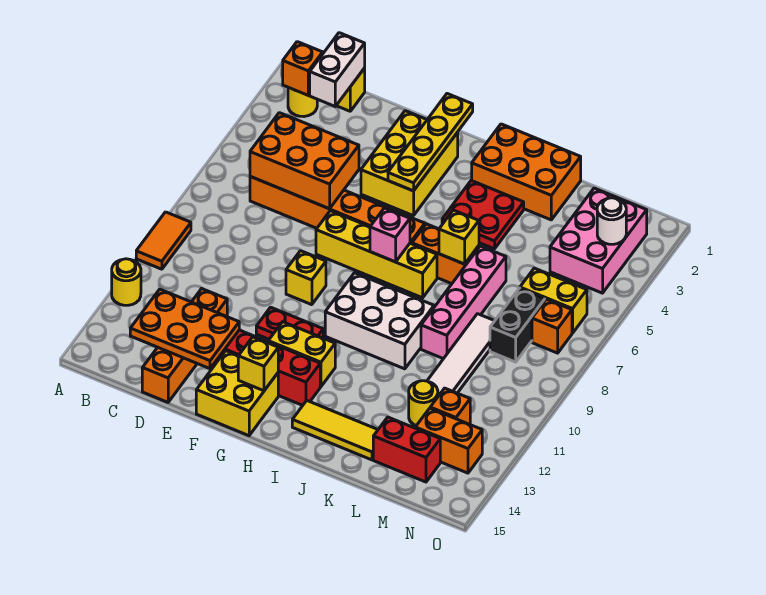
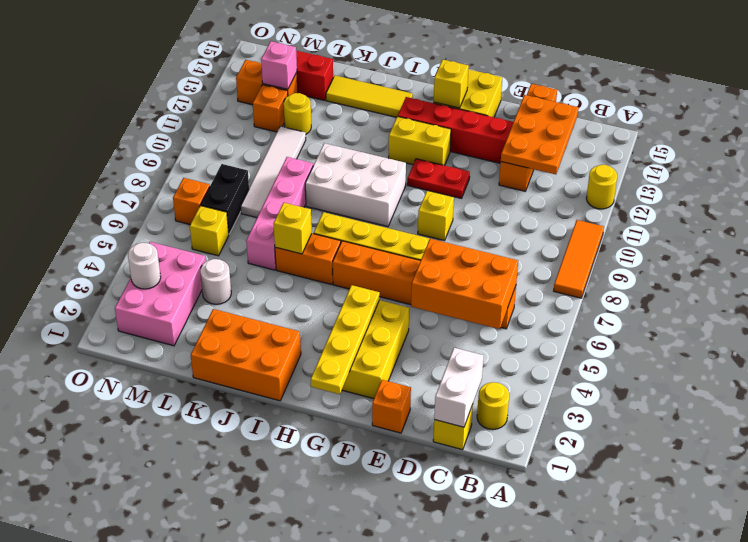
orange 1x2 tile [136,212,191,269] -> orange 1x3 tile [554,220,604,298]
orange 1x1 brick [283,42,323,95] -> orange 1x1 brick moved to [372,380,411,433]
orange 2x3 plate [130,289,239,369] -> orange 2x3 plate turned to [501,95,579,174]
pink 1x1 brick [370,208,410,262] -> pink 1x1 brick moved to [261,41,297,89]
red 2x2 plate [442,180,524,249] -> none
none -> white 1x1 round brick [200,259,231,304]
yellow 1x2 brick [520,268,587,333] -> yellow 1x1 brick [190,206,229,256]

